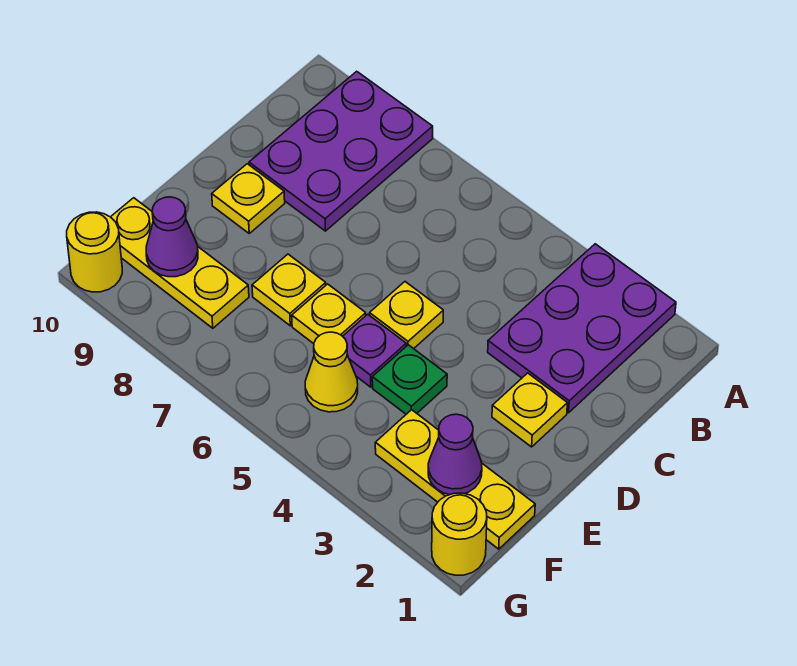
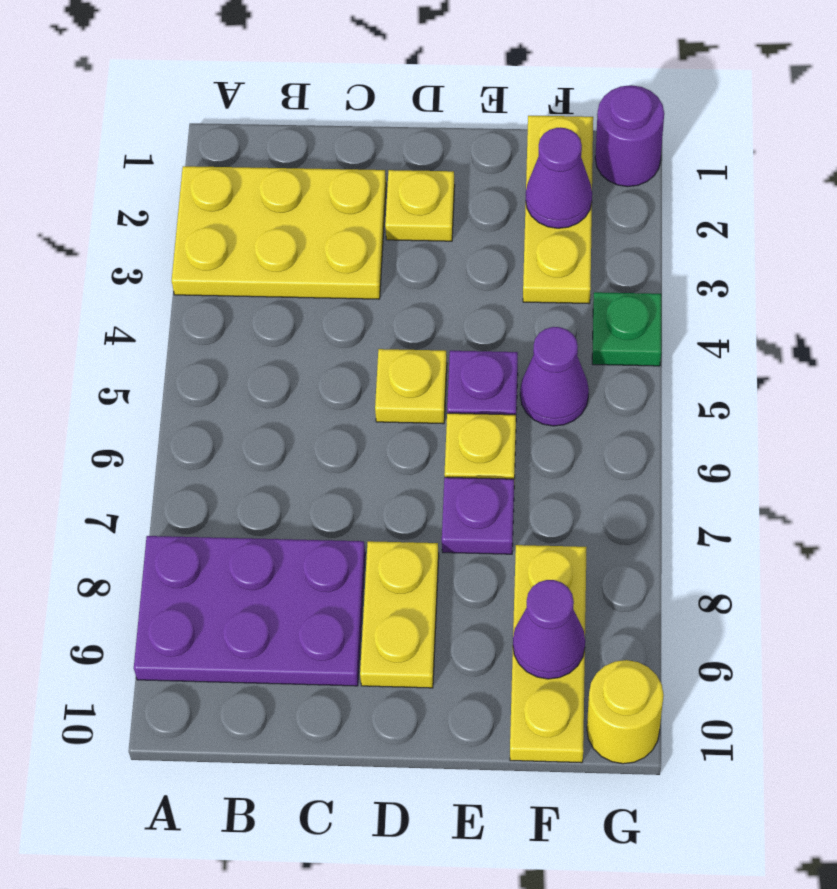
purple 2x3 plate [488,244,676,413] -> yellow 2x3 plate [172,166,386,299]
yellow 1x1 plate [212,164,285,233] -> yellow 1x2 plate [360,541,439,688]
green 1x1 plate [372,345,447,414] -> green 1x1 plate moved to [592,292,661,366]
yellow 1x1 plate [252,254,326,326] -> purple 1x1 plate [442,477,514,554]
yellow 1x1 cone [305,332,358,412] -> purple 1x1 cone [520,327,589,426]
yellow 1x1 round brick [432,493,487,575] -> purple 1x1 round brick [595,85,664,187]

